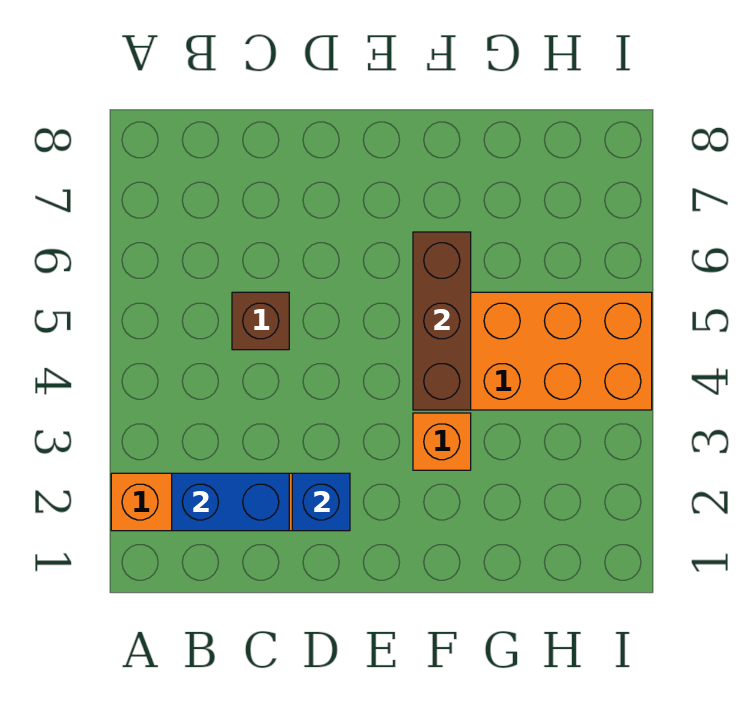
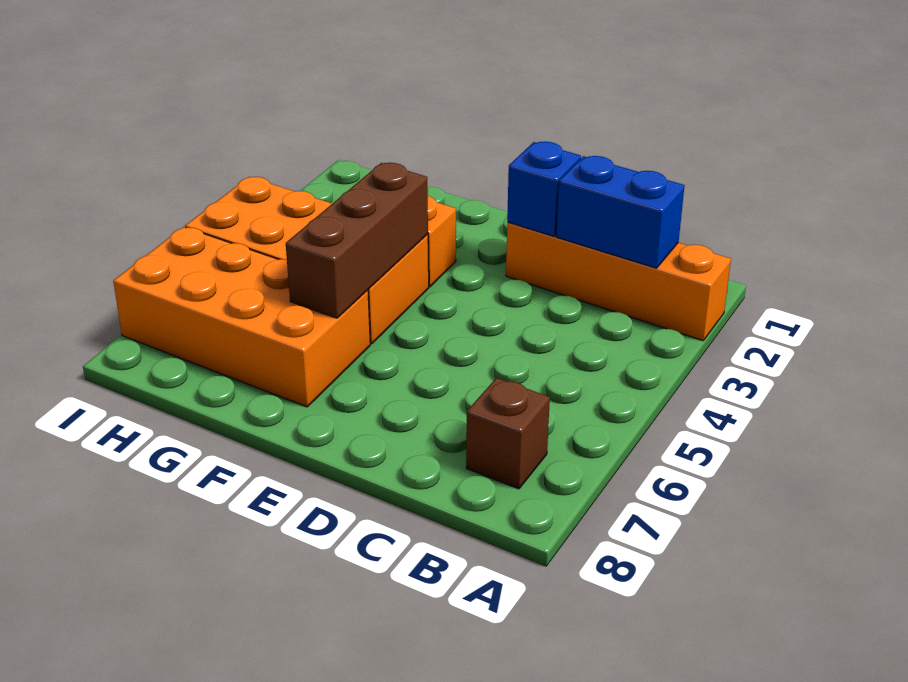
brown 1x1 brick [232,292,289,350] -> brown 1x1 brick moved to [466,378,550,489]
none -> orange 2x4 brick [113,227,370,407]

